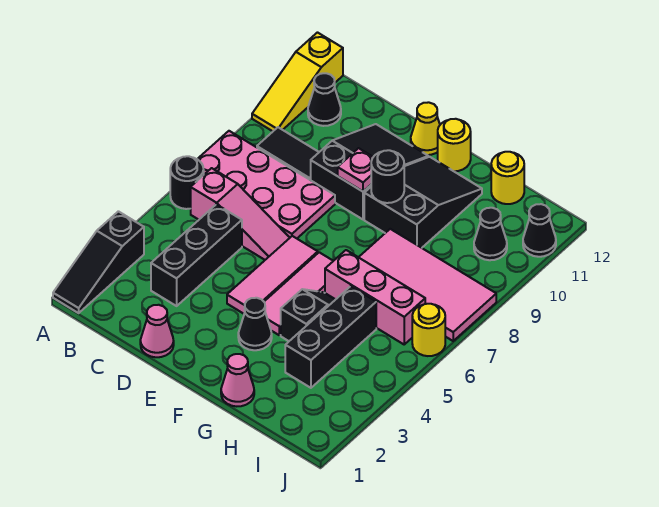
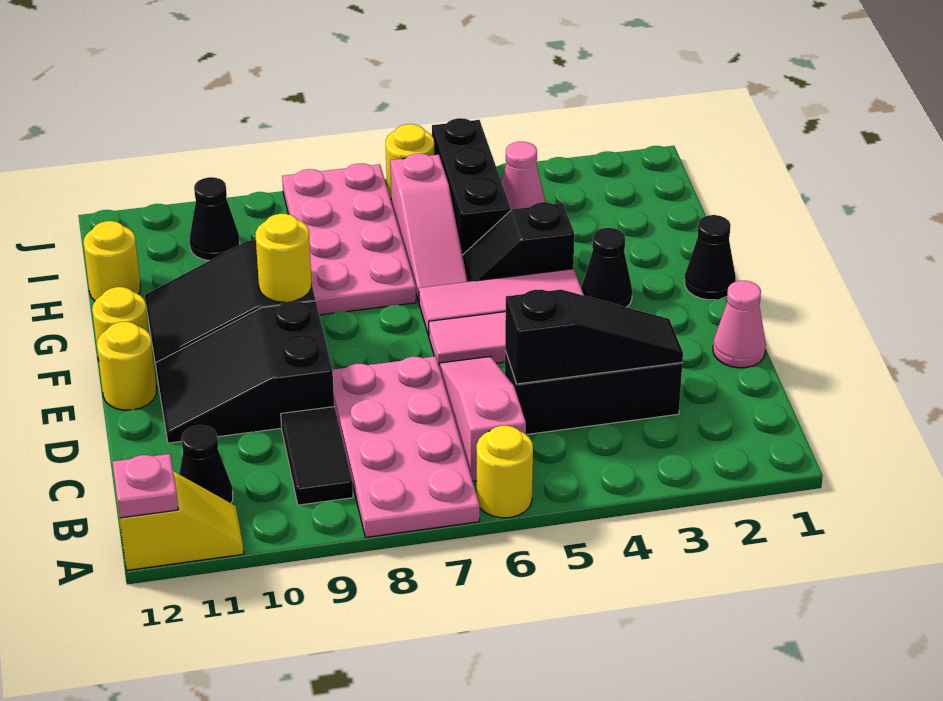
black 1x3 slope [53,211,144,313] -> black 1x3 slope moved to [505,290,683,384]
black 1x1 round brick [170,156,204,209] -> yellow 1x1 round brick [477,426,533,518]
yellow 1x3 slope [252,33,343,131] -> yellow 1x2 slope [118,472,244,571]
pink 1x1 plate [338,148,373,191] -> pink 1x1 plate moved to [112,454,178,518]
yellow 1x1 cone [411,102,440,155] -> yellow 1x1 round brick [97,322,157,410]
black 1x1 round brick [371,150,404,203] -> yellow 1x1 round brick [256,214,312,302]
pink 1x1 cone [221,354,254,406] -> pink 1x1 cone moved to [501,142,545,210]
pink 1x3 brick [325,250,425,344] -> pink 1x3 slope [390,153,468,302]
pink 2x4 tile [359,229,496,341] -> pink 2x4 plate [282,163,416,315]
black 1x3 brick [285,286,376,388] -> black 1x3 brick turned to [432,118,511,255]
black 1x1 cone [523,204,556,257] -> black 1x1 cone moved to [685,215,736,300]

